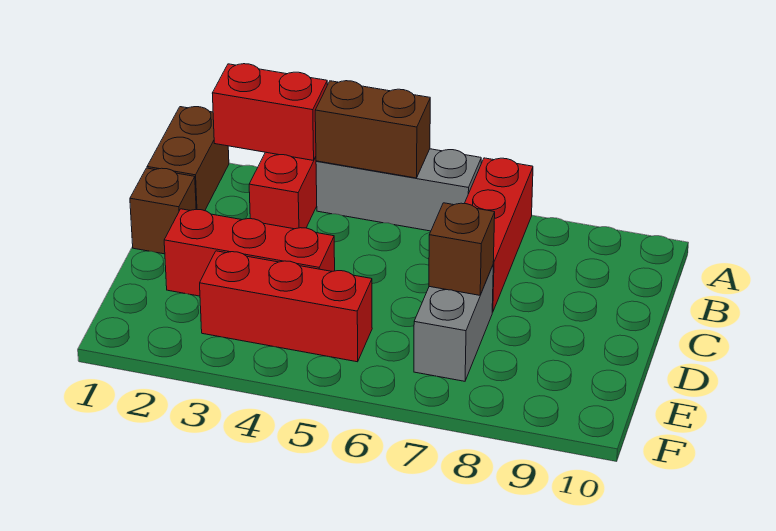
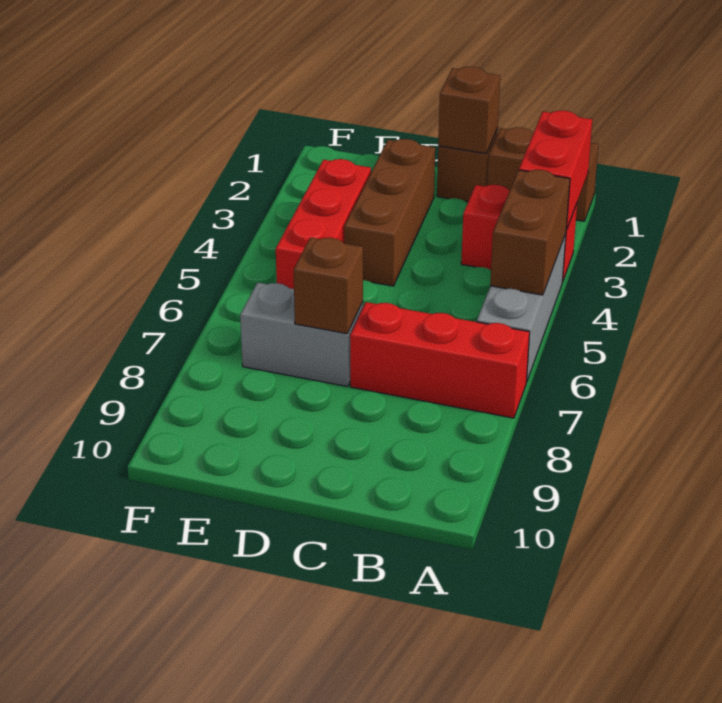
none -> brown 1x1 brick [438,67,500,154]
red 1x3 brick [164,209,335,296] -> brown 1x3 brick [344,139,435,286]

